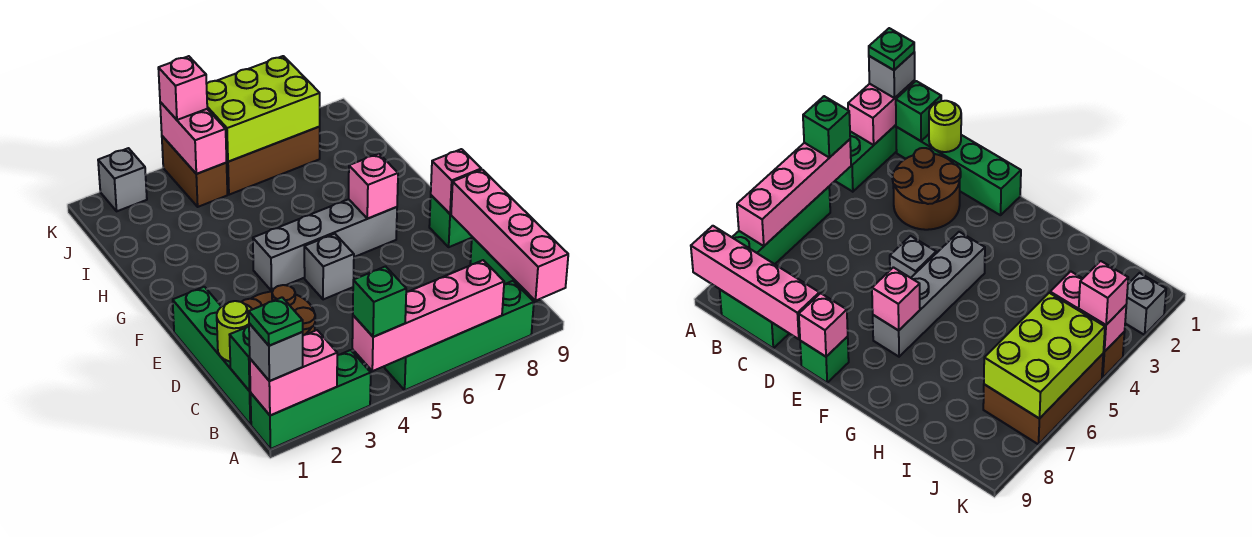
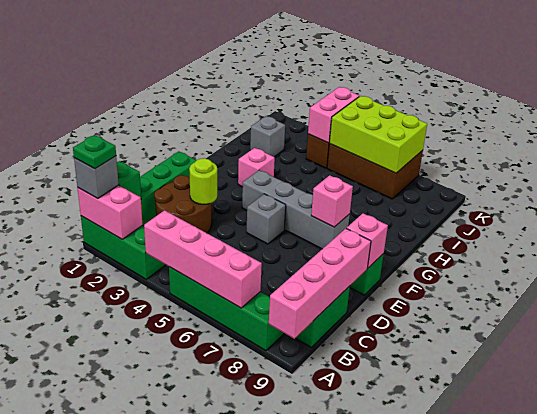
green 1x1 brick [353,266,406,337] -> none
lime 1x1 round brick [217,301,252,361] -> lime 1x1 round brick moved to [189,158,217,204]
grey 1x1 brick [98,148,147,211] -> grey 1x1 brick moved to [250,116,285,157]
pink 1x1 brick [158,56,207,120] -> pink 1x1 brick moved to [238,148,275,187]

